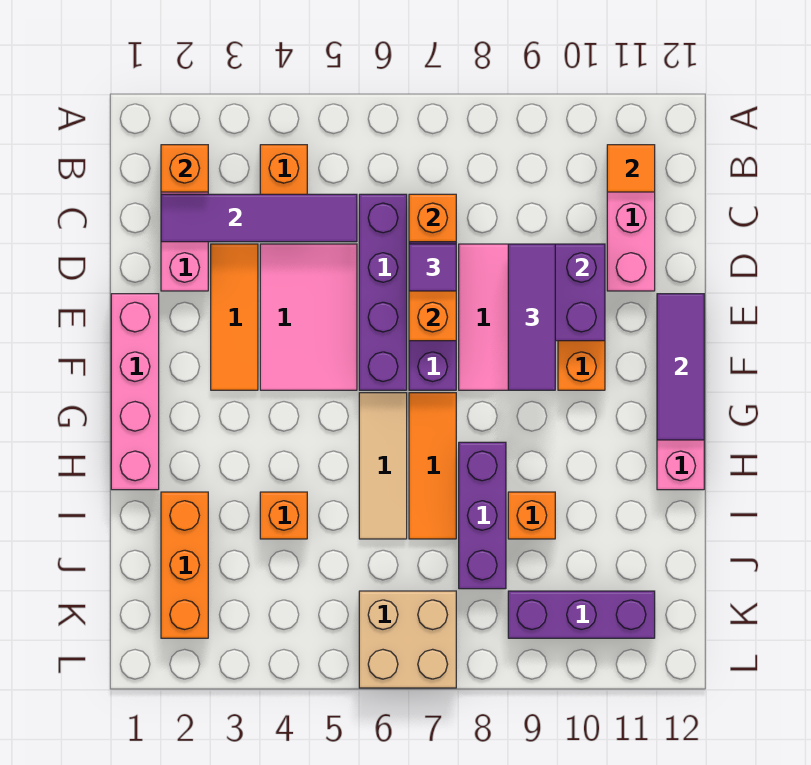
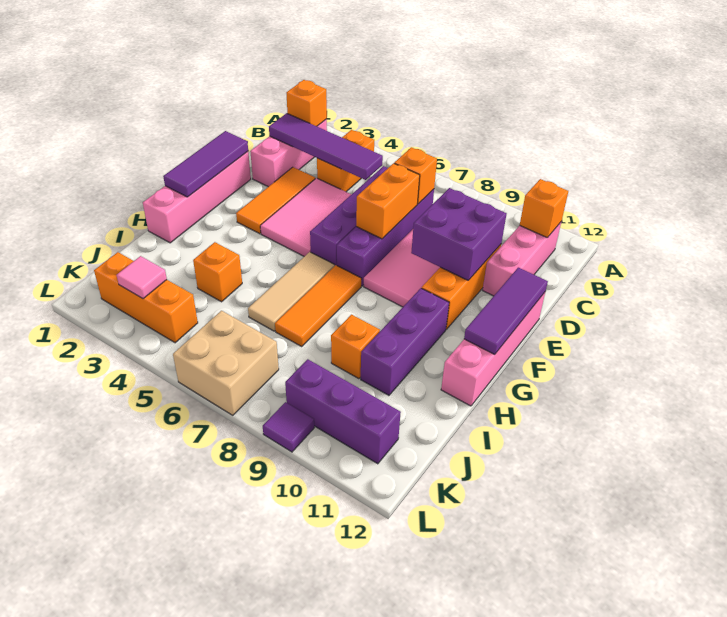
orange 1x1 tile [607,145,655,192] -> orange 1x1 brick [520,179,568,238]
purple 1x1 tile [409,244,456,291] -> purple 1x1 tile moved to [263,402,314,452]
purple 1x3 tile [508,244,555,390] -> purple 1x3 tile moved to [163,131,248,197]
purple 1x3 brick [459,442,506,589] -> purple 1x3 brick moved to [361,288,449,395]
orange 1x3 brick [161,492,208,638] -> orange 1x3 brick turned to [94,252,198,343]
none -> pink 1x1 tile [117,256,167,299]

